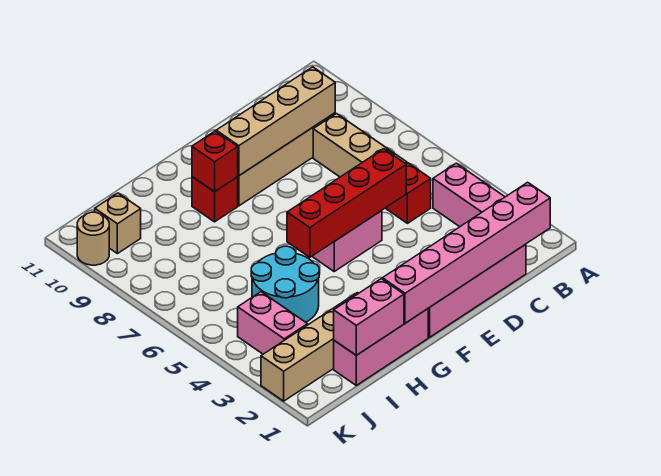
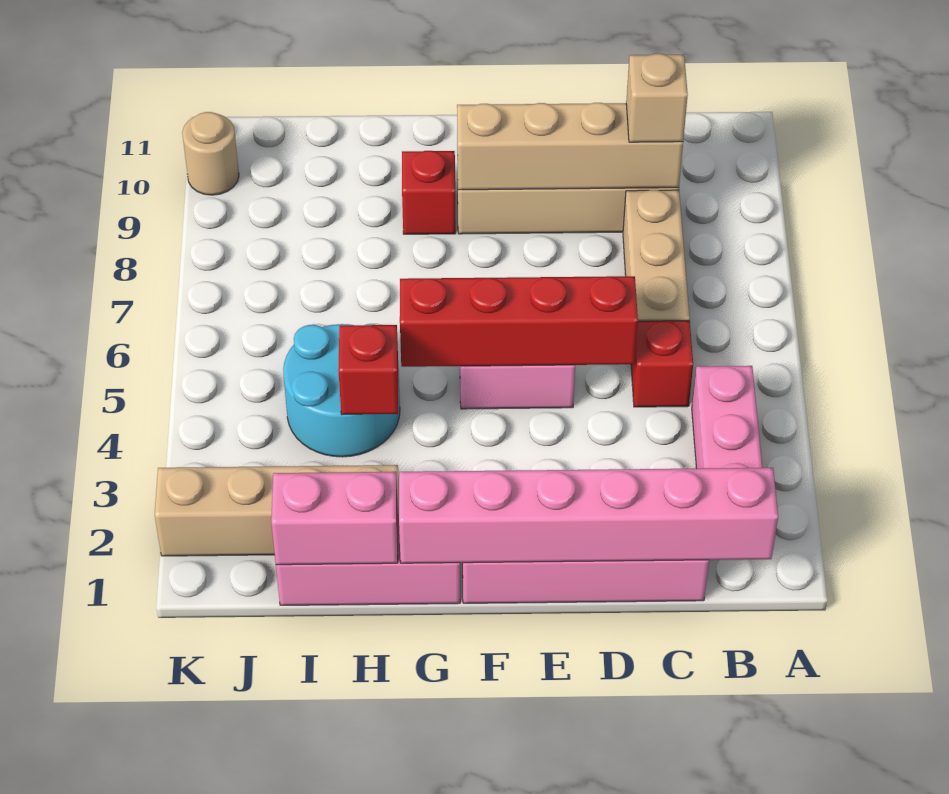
red 1x1 brick [192,131,238,192] -> red 1x1 brick moved to [338,325,398,415]
pink 1x2 brick [238,292,308,354] -> none
tan 1x1 brick [95,193,141,254] -> tan 1x1 brick moved to [626,54,688,142]

